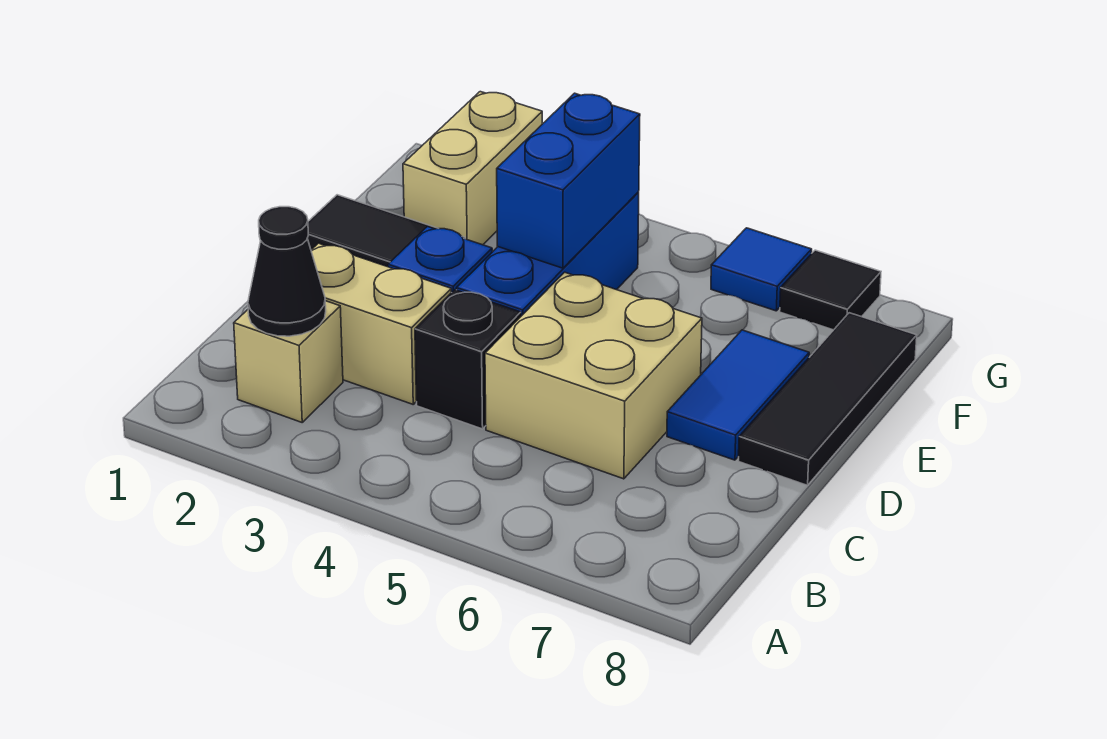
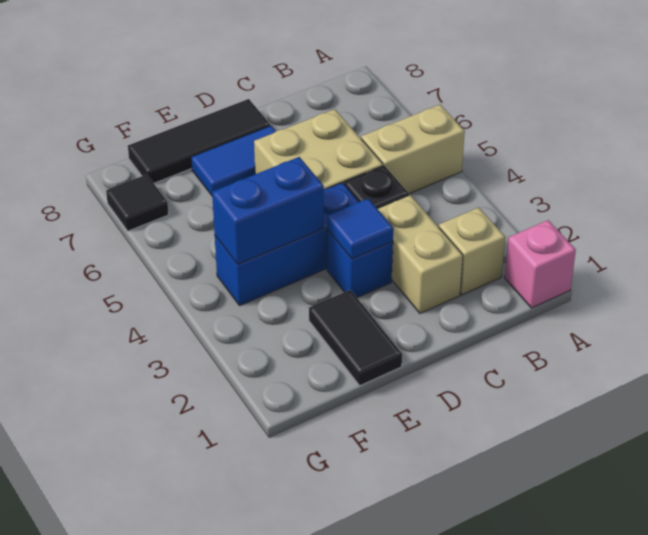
none -> pink 1x1 brick [505,220,576,308]
black 1x1 cone [248,207,326,336] -> none
tan 1x2 brick [403,92,542,245] -> tan 1x2 brick moved to [361,105,465,194]
blue 1x1 tile [711,228,812,311] -> blue 1x1 tile moved to [327,199,393,259]

